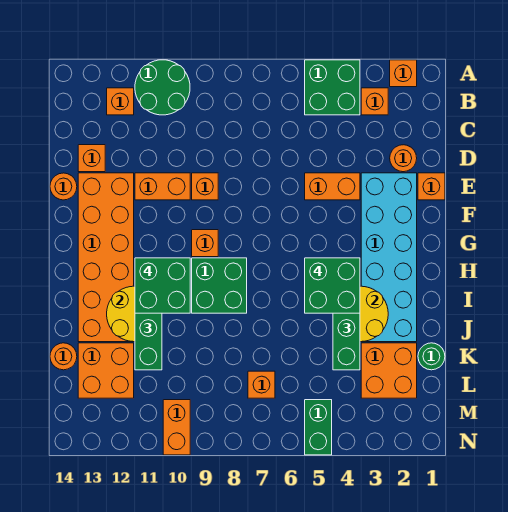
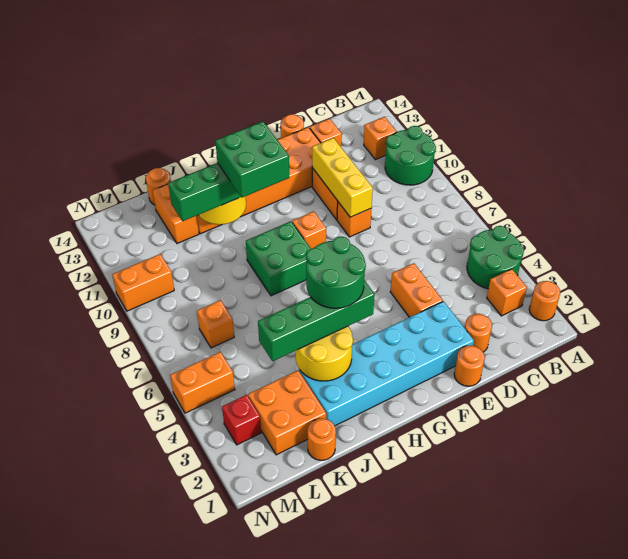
orange 1x1 brick [390,60,417,87] -> orange 1x1 round brick [529,281,560,321]
green 2x2 brick [305,60,360,115] -> green 2x2 round brick [467,226,524,289]
orange 1x1 brick [418,173,445,200] -> orange 1x1 round brick [454,346,485,386]
none -> yellow 1x3 brick [312,138,373,217]
green 2x2 brick [305,258,360,313] -> green 2x2 round brick [306,237,366,308]
green 1x1 round brick [418,343,445,370] -> orange 1x1 round brick [308,419,336,460]
orange 2x2 brick [78,343,134,398] -> orange 1x2 brick [153,185,199,244]
none -> red 1x1 brick [222,395,261,445]
green 1x2 brick [305,400,332,455] -> orange 1x2 brick [170,352,235,413]

